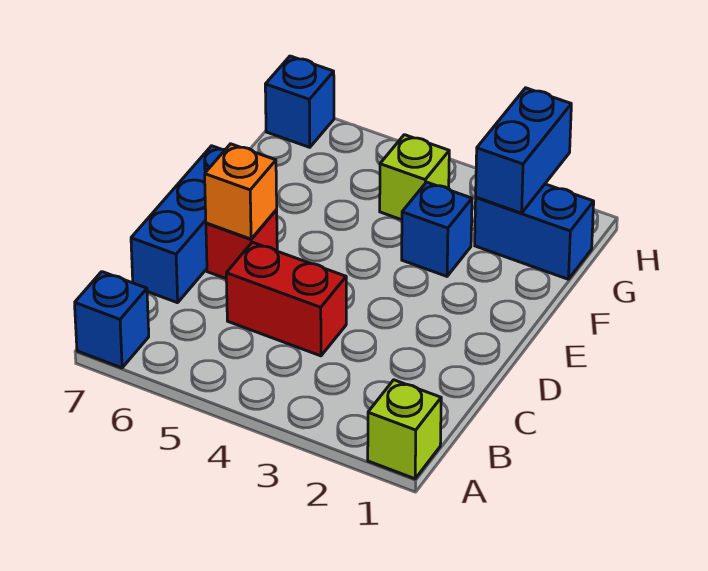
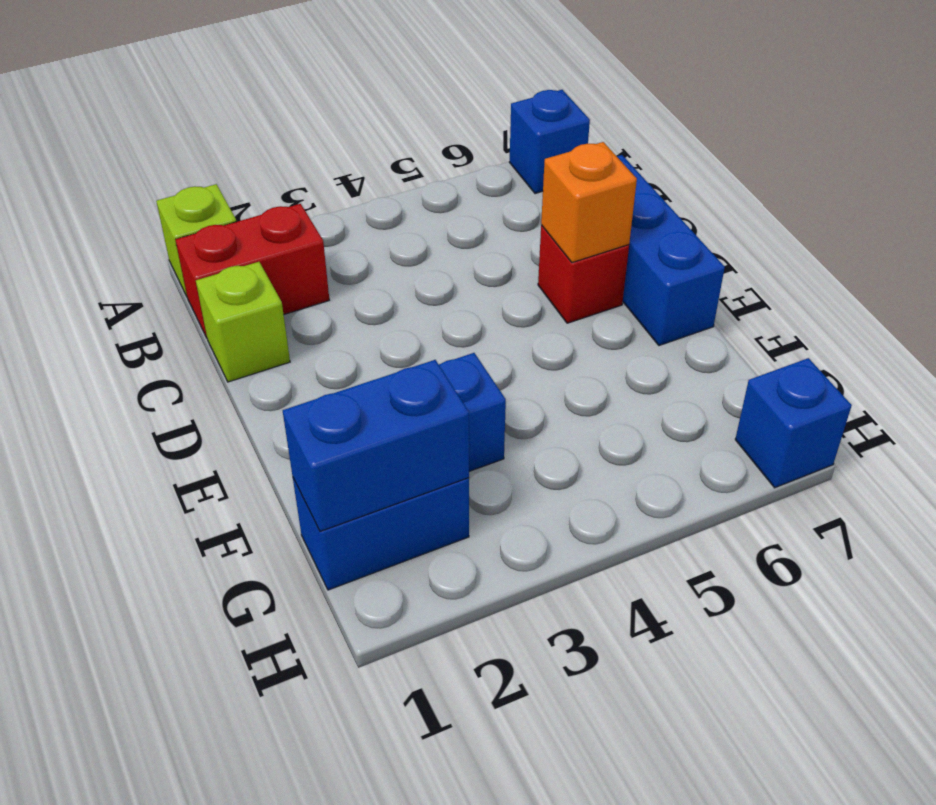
red 1x2 brick [226,242,346,356] -> red 1x2 brick moved to [175,204,329,338]
blue 1x2 brick [476,88,571,213] -> blue 1x2 brick turned to [283,360,469,531]
lime 1x1 brick [380,135,449,220] -> lime 1x1 brick moved to [196,262,290,382]

